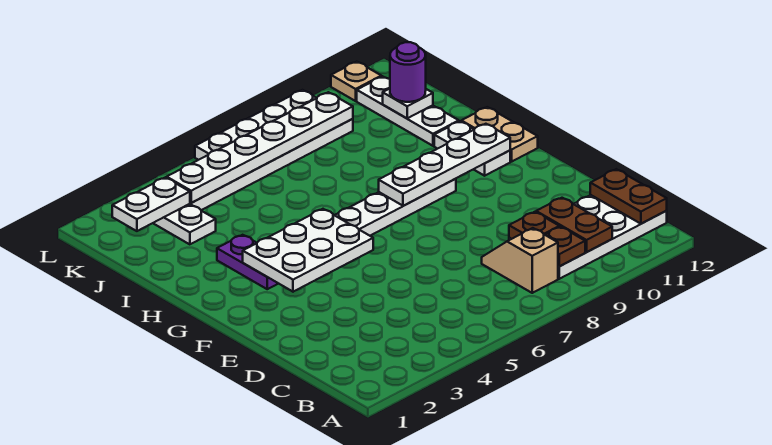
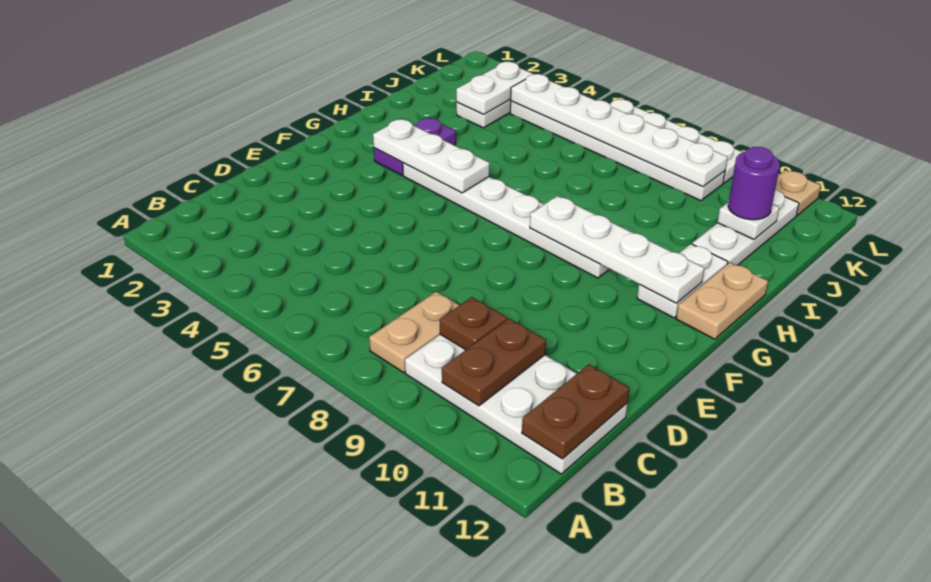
tan 1x2 slope [482,228,558,293] -> tan 1x2 plate [369,292,459,372]
brown 1x1 plate [545,227,585,266] -> none
white 2x3 plate [243,209,373,292] -> white 1x3 plate [373,119,490,193]
white 1x2 plate [112,177,190,231] -> white 1x2 plate turned to [456,62,533,114]

